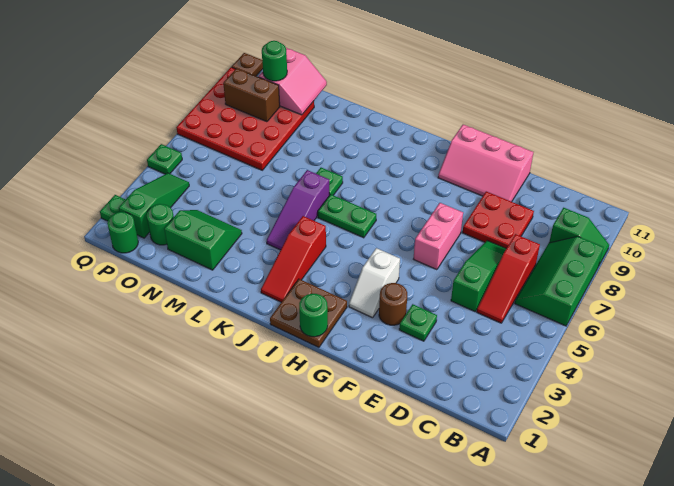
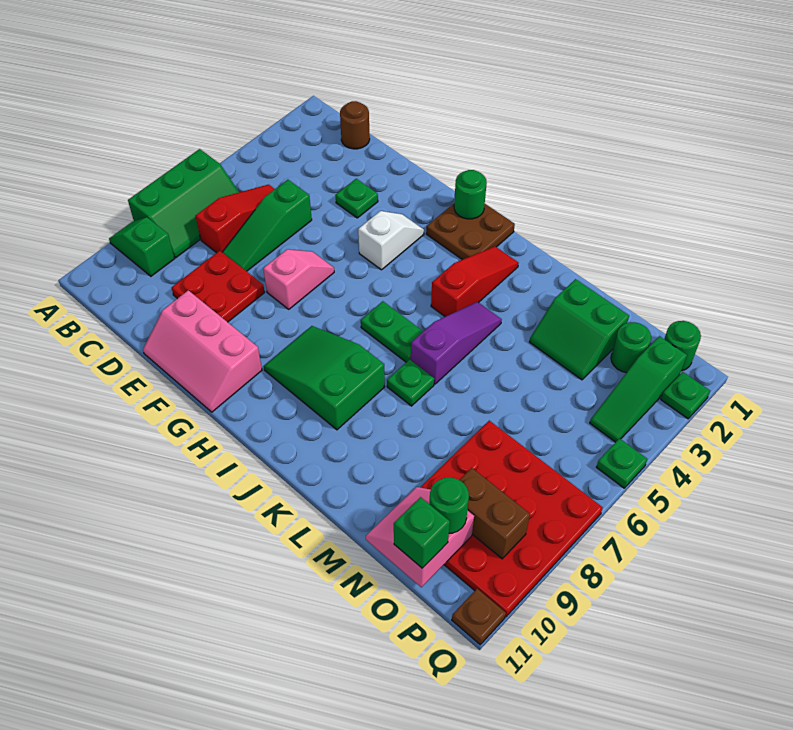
pink 2x3 slope [438,125,534,202] -> pink 2x3 slope turned to [143,290,262,412]
brown 1x1 round brick [379,283,407,325] -> brown 1x1 round brick moved to [340,101,370,149]
pink 1x2 brick [414,203,463,270] -> pink 1x2 slope [263,249,334,309]
none -> green 2x3 slope [264,326,385,430]
none -> green 1x1 brick [394,497,450,568]

